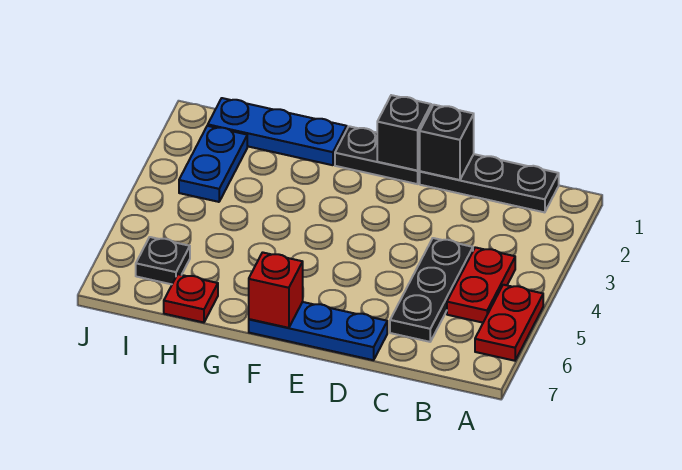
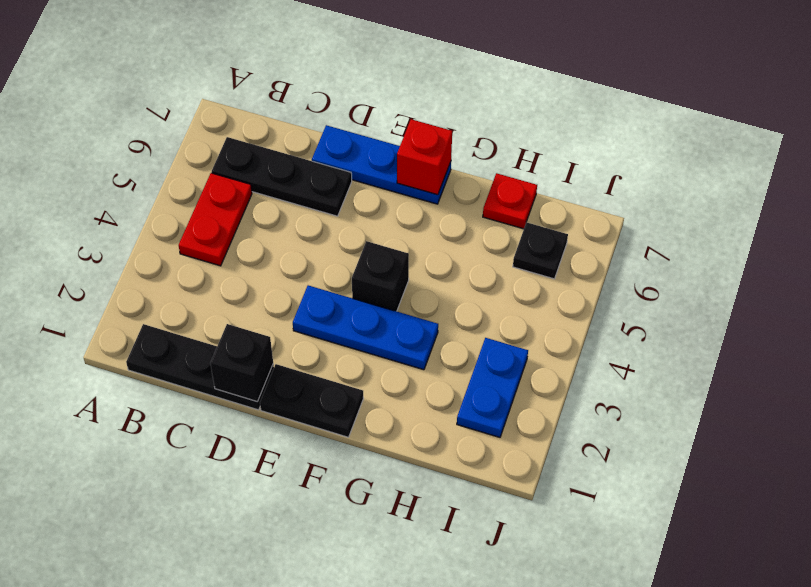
red 1x2 plate [475,285,543,361] -> none
black 1x3 plate [390,238,473,342] -> black 1x3 plate turned to [212,137,352,216]
black 1x1 brick [377,95,431,171] -> black 1x1 brick moved to [352,241,409,311]
blue 1x3 plate [208,98,347,165] -> blue 1x3 plate moved to [293,285,438,370]

